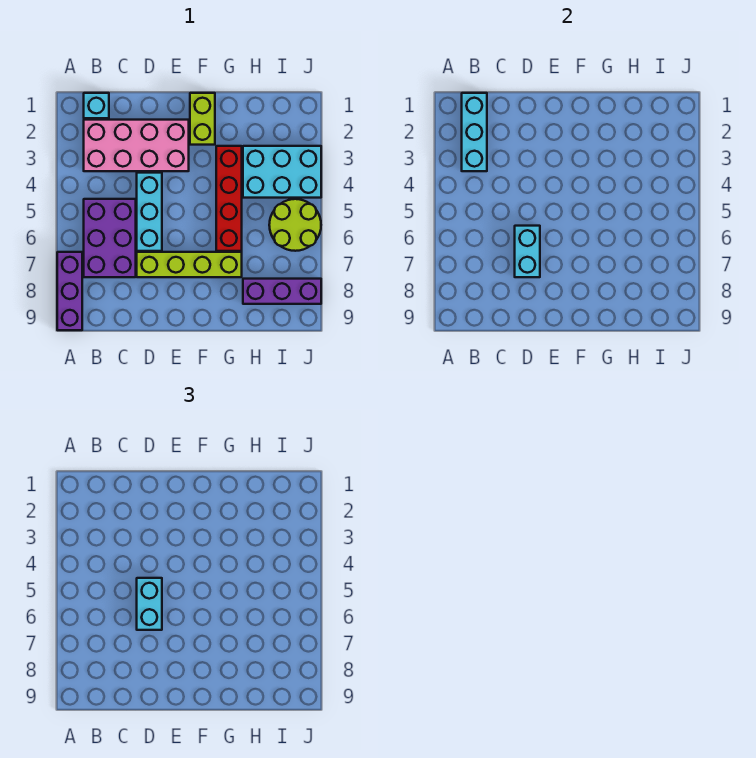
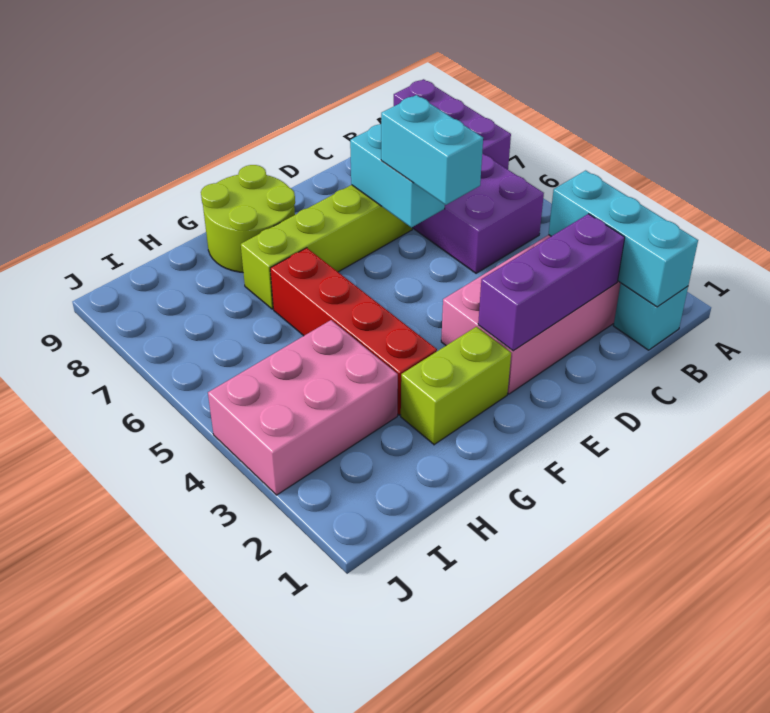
cyan 1x3 brick [137,173,162,251] -> none
lime 1x2 brick [190,93,215,145] -> lime 1x2 brick turned to [401,327,511,445]
cyan 2x3 brick [243,146,321,198] -> pink 2x3 brick [208,320,398,495]
purple 1x3 brick [243,279,321,304] -> purple 1x3 brick moved to [478,214,625,351]
lime 2x2 round brick [269,199,321,251] -> lime 2x2 round brick moved to [201,165,295,272]

